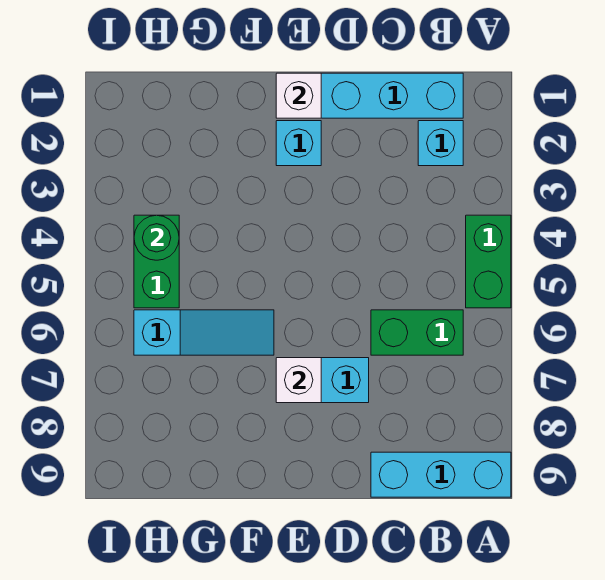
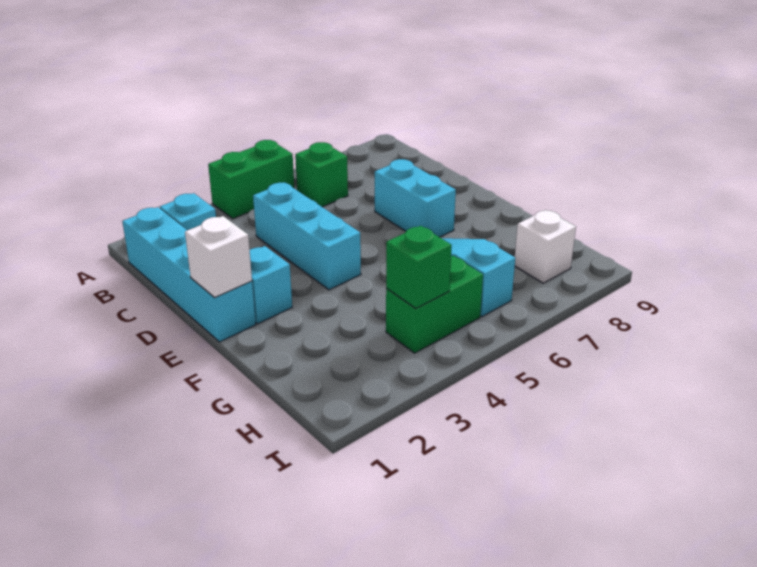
cyan 1x3 brick [371,452,511,497] -> cyan 1x3 brick moved to [253,183,361,290]
green 1x2 brick [371,310,463,355] -> green 1x1 brick [295,142,348,207]
white 1x1 brick [276,358,321,403] -> white 1x1 brick moved to [515,210,576,283]
green 1x1 round brick [134,215,179,260] -> green 1x1 brick [386,226,452,309]

